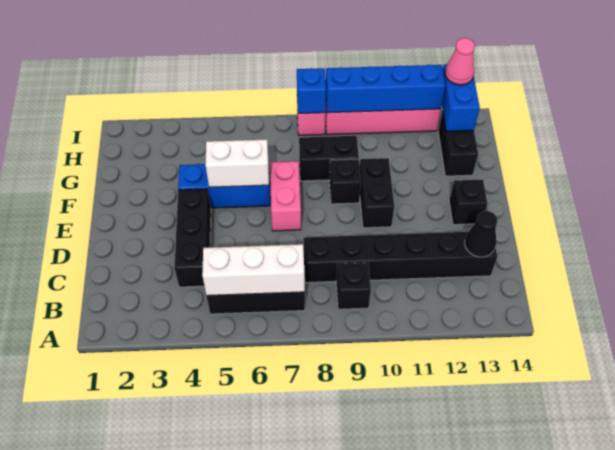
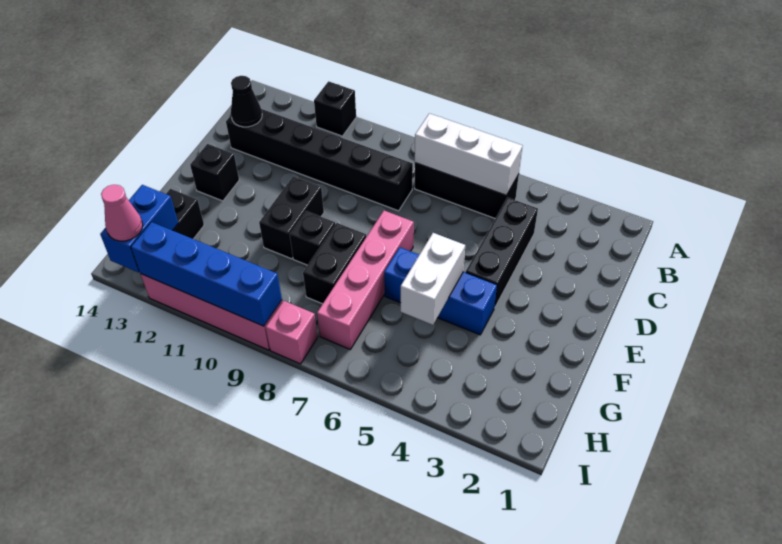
black 1x1 brick [336,263,371,309] -> black 1x1 brick moved to [314,81,356,136]
pink 1x2 brick [270,161,301,231] -> pink 1x4 brick [317,211,414,349]
white 1x2 brick [205,139,269,187] -> white 1x2 brick turned to [401,233,465,325]
black 1x2 brick [299,136,359,181] -> black 1x2 brick turned to [303,223,366,304]
blue 1x1 brick [297,68,326,114] -> none

